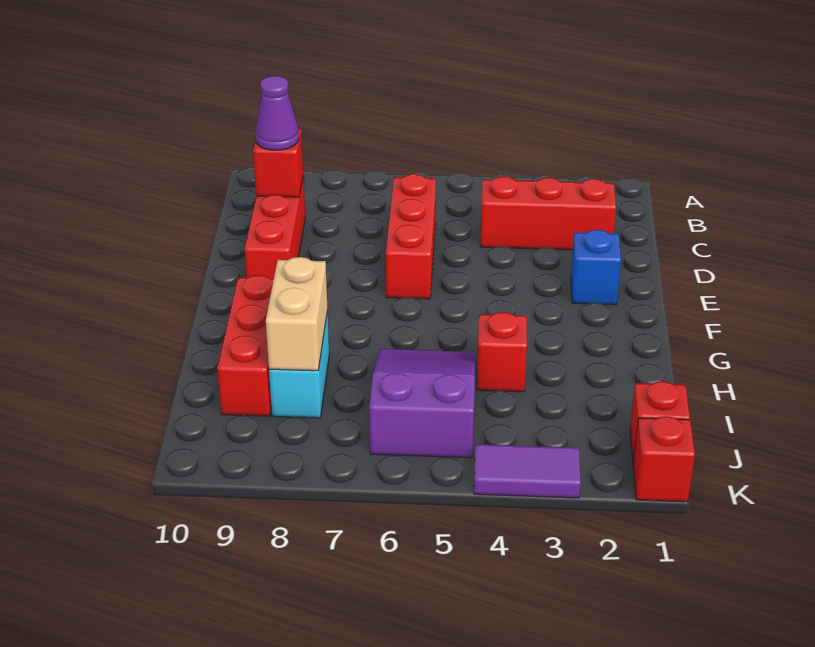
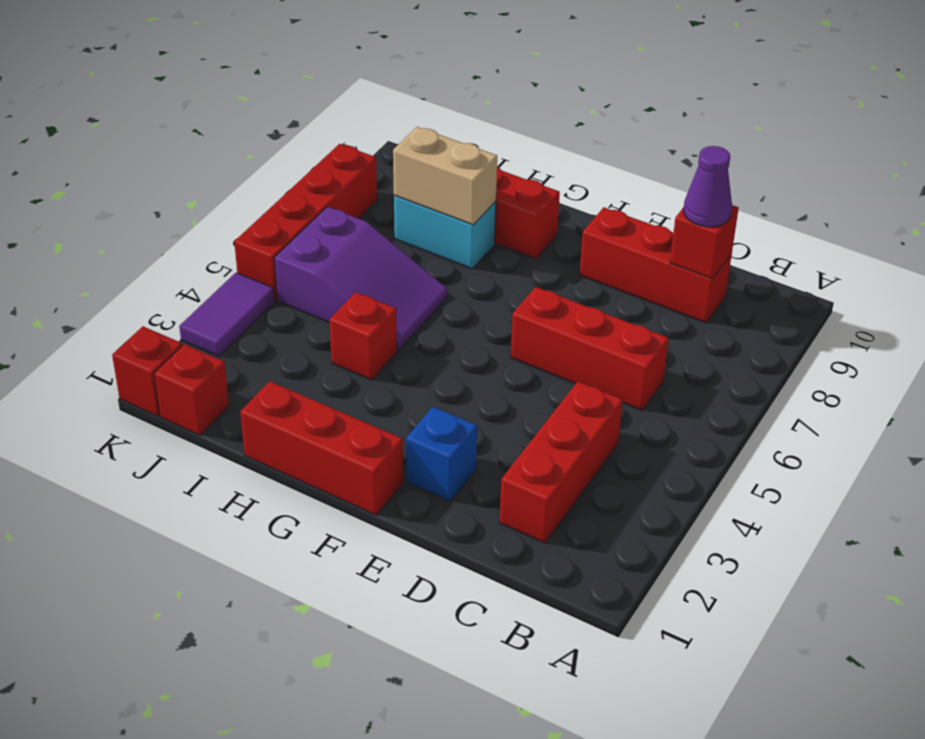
none -> red 1x3 brick [240,381,403,515]
none -> red 1x4 brick [234,144,377,300]

